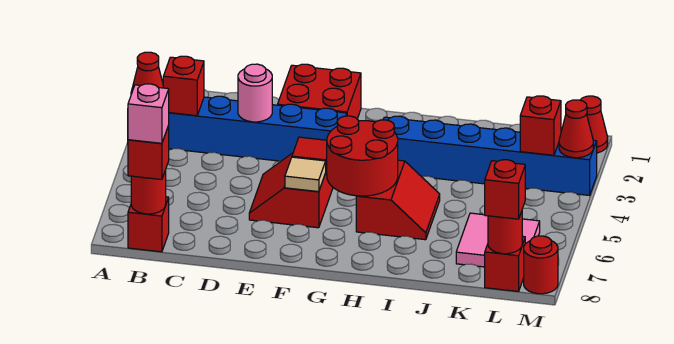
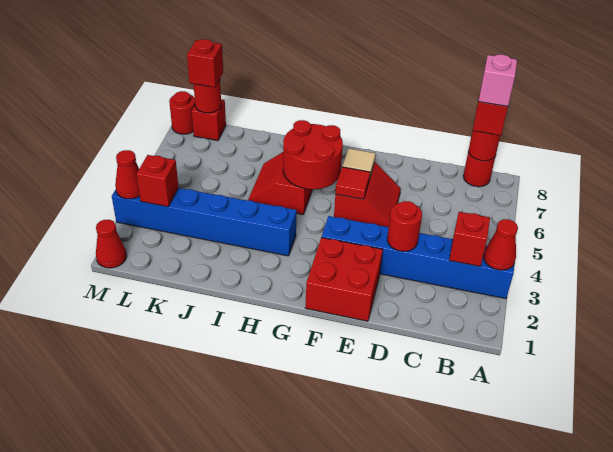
red 1x1 brick [128,197,169,252] -> red 1x1 round brick [463,151,495,187]
pink 1x1 round brick [238,64,272,122] -> red 1x1 round brick [387,201,422,251]
pink 2x2 tile [456,213,540,267] -> none

